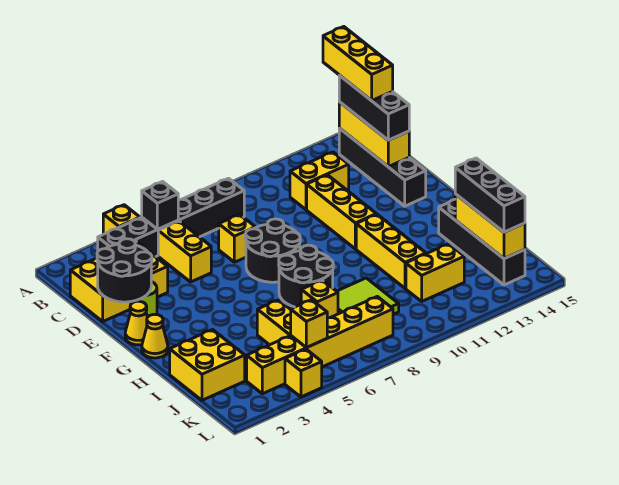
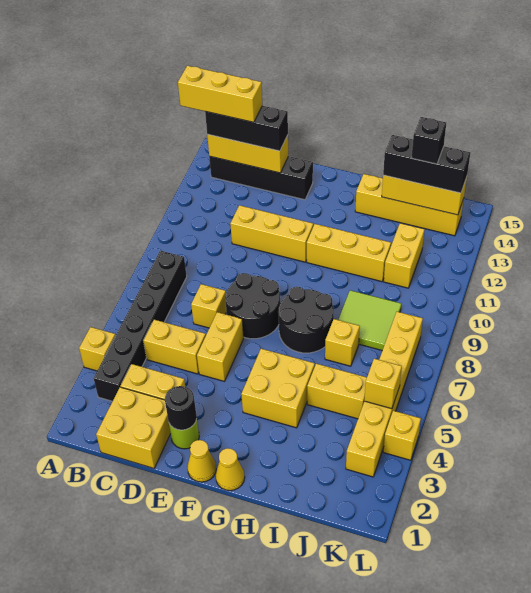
black 1x1 brick [142,182,178,229] -> black 1x1 brick moved to [411,117,446,164]
yellow 1x2 brick [290,152,349,210] -> yellow 1x2 brick moved to [197,312,244,381]
black 2x2 round brick [97,239,152,302] -> black 1x1 round brick [165,386,197,430]
black 1x4 brick [439,199,525,285] -> yellow 1x4 brick [355,174,464,236]
yellow 2x2 brick [170,330,245,400] -> yellow 2x2 brick moved to [241,349,315,428]

